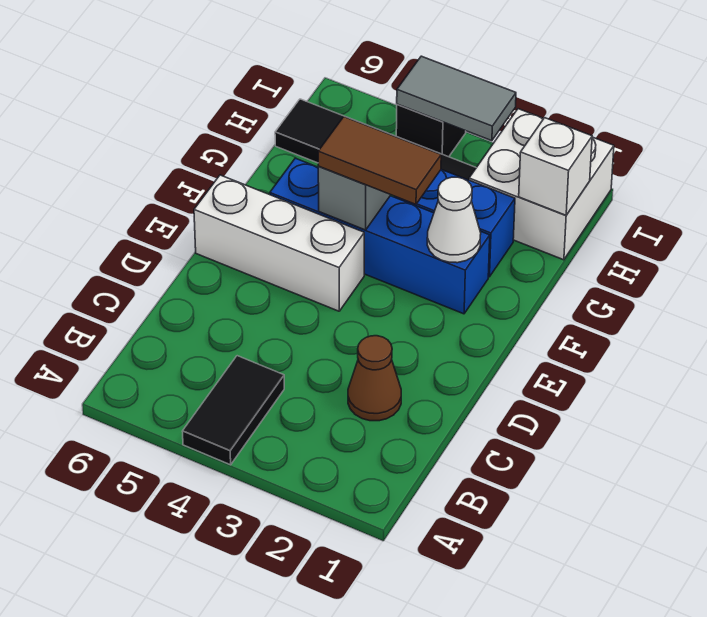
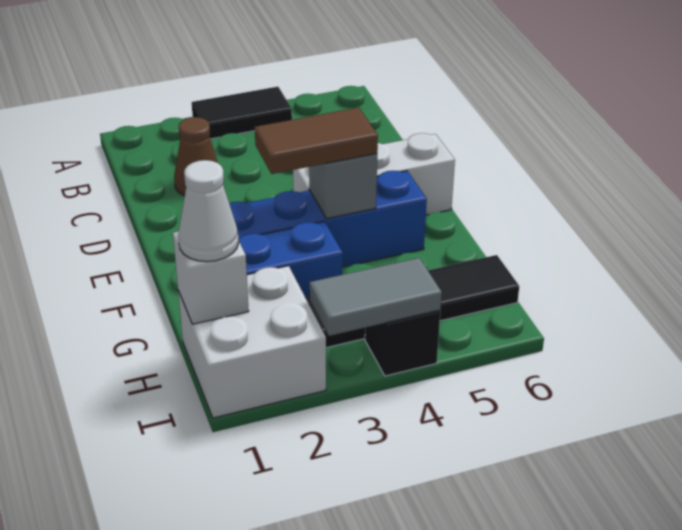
black 1x2 tile [182,356,284,465] -> black 1x2 tile turned to [192,87,292,139]
white 1x1 cone [427,177,481,263] -> white 1x1 cone moved to [178,160,239,262]

